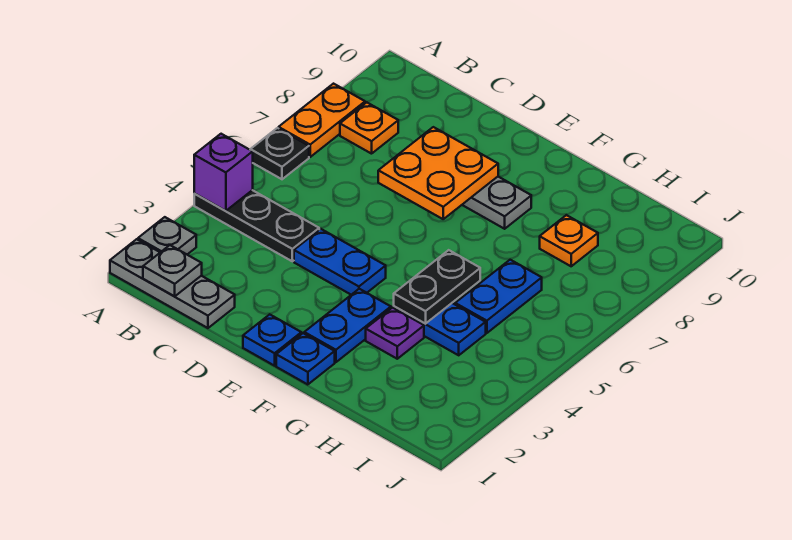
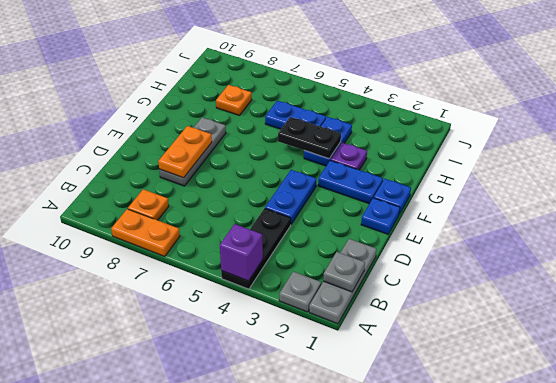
black 1x1 plate [250,128,309,179] -> none
orange 2x2 plate [378,127,498,219] -> orange 1x2 plate [158,126,212,178]

